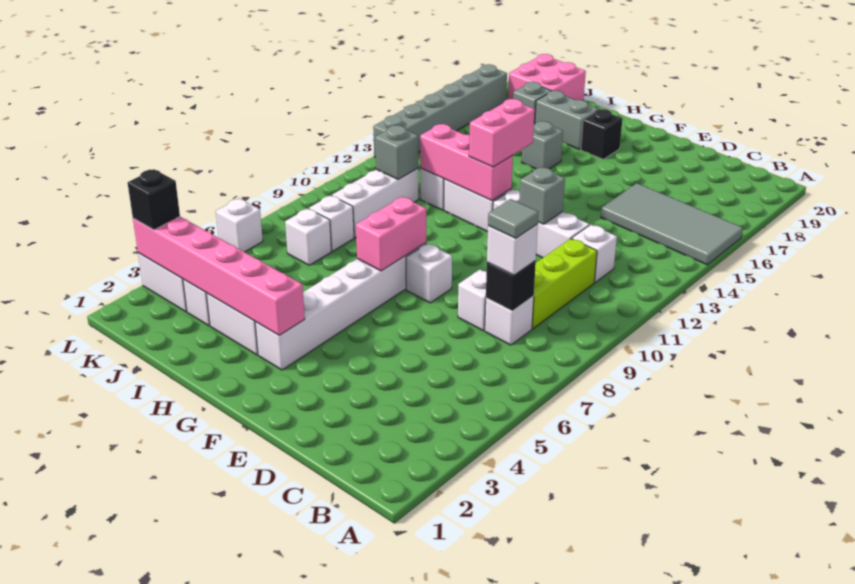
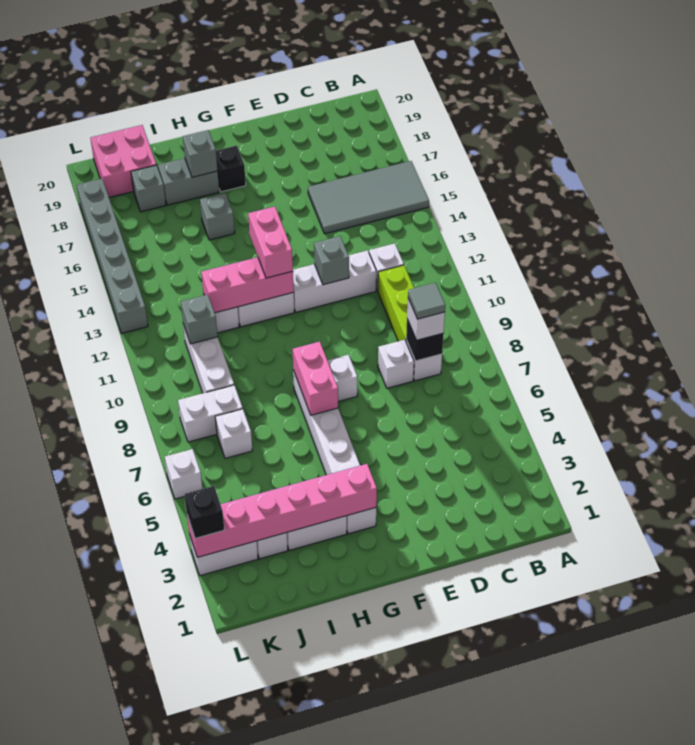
none -> grey 1x1 brick [183,130,218,177]
white 1x1 brick [309,195,354,251] -> white 1x2 brick [178,385,243,442]

